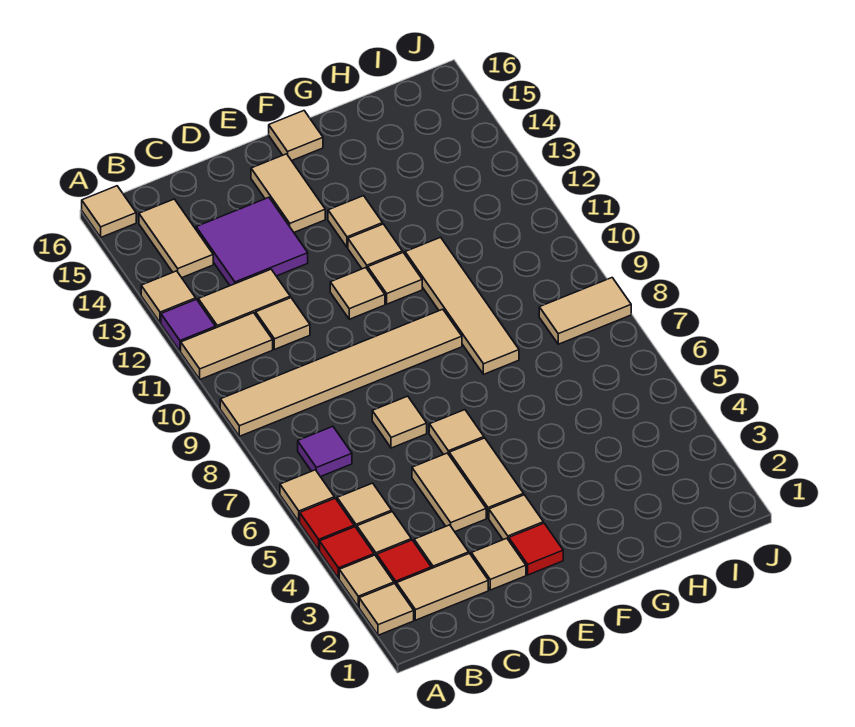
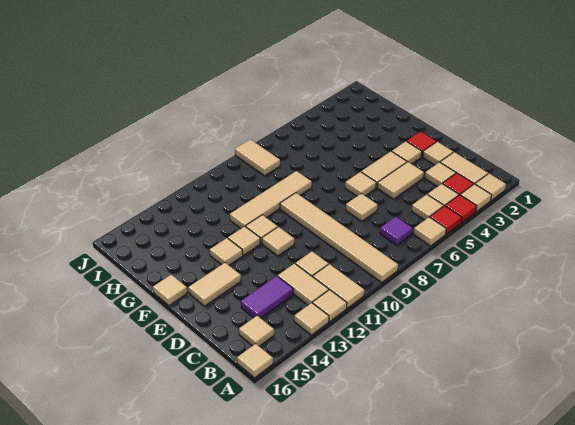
purple 1x1 tile [161,299,215,351] -> tan 1x1 tile [313,290,347,321]
tan 1x2 tile [139,199,213,278] -> tan 1x1 tile [239,316,274,346]
purple 2x2 tile [196,197,308,286] -> purple 1x2 tile [241,276,293,318]

